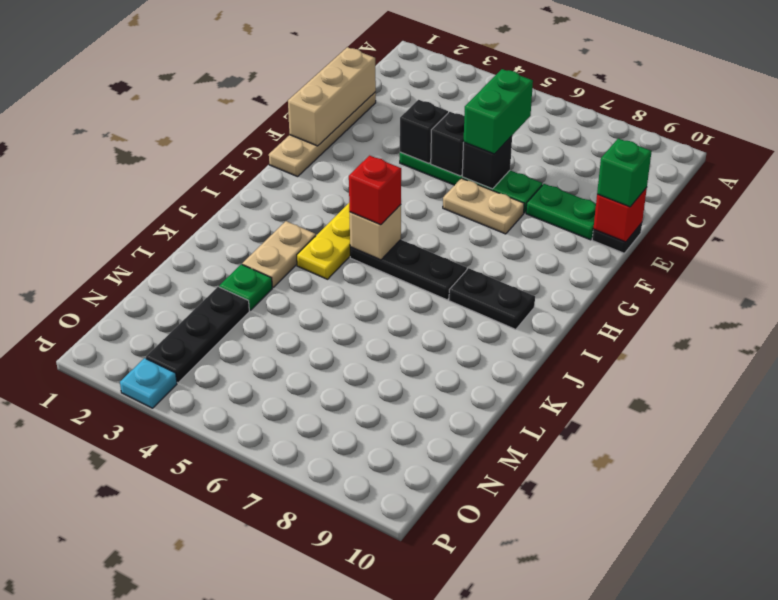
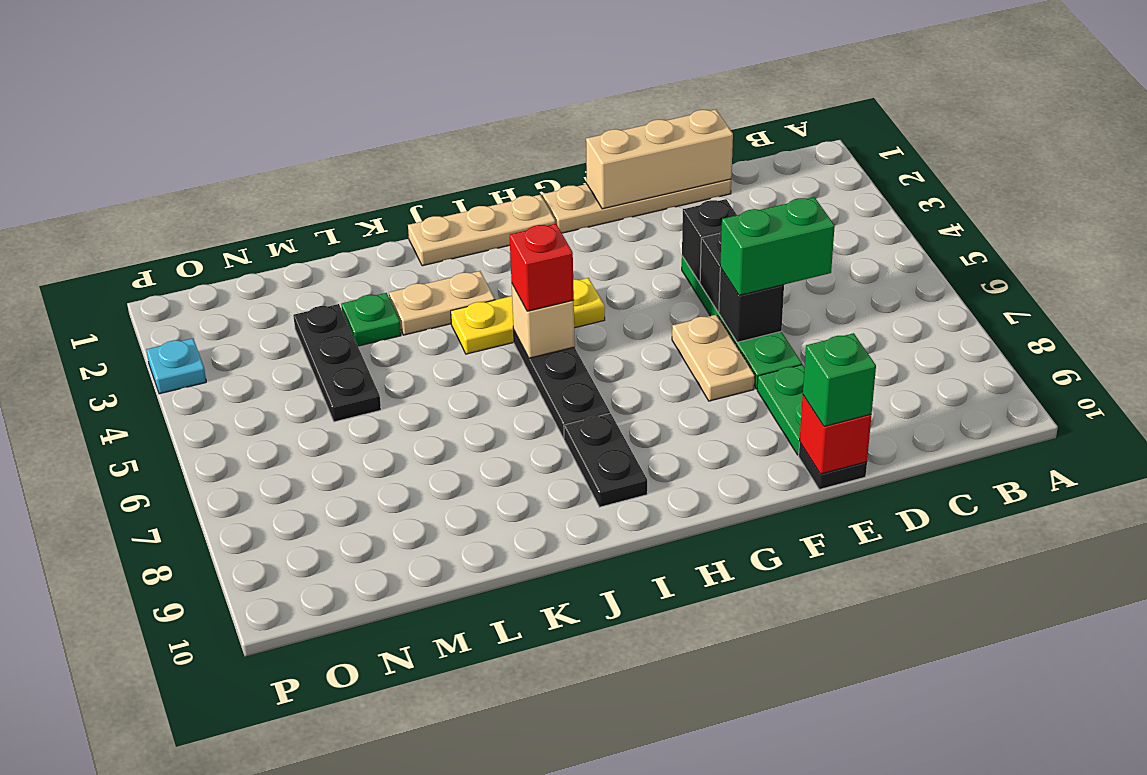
none -> tan 1x3 plate [408,195,555,266]
black 1x3 plate [146,287,249,383] -> black 1x3 plate turned to [293,304,381,422]

